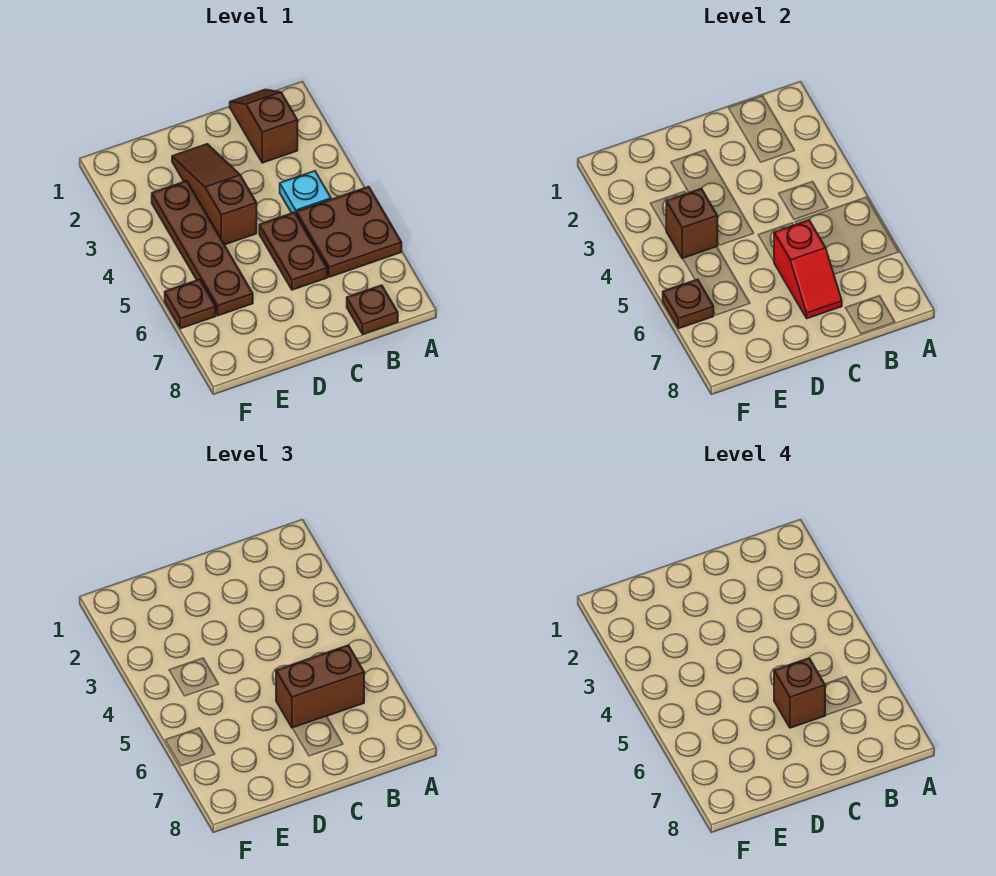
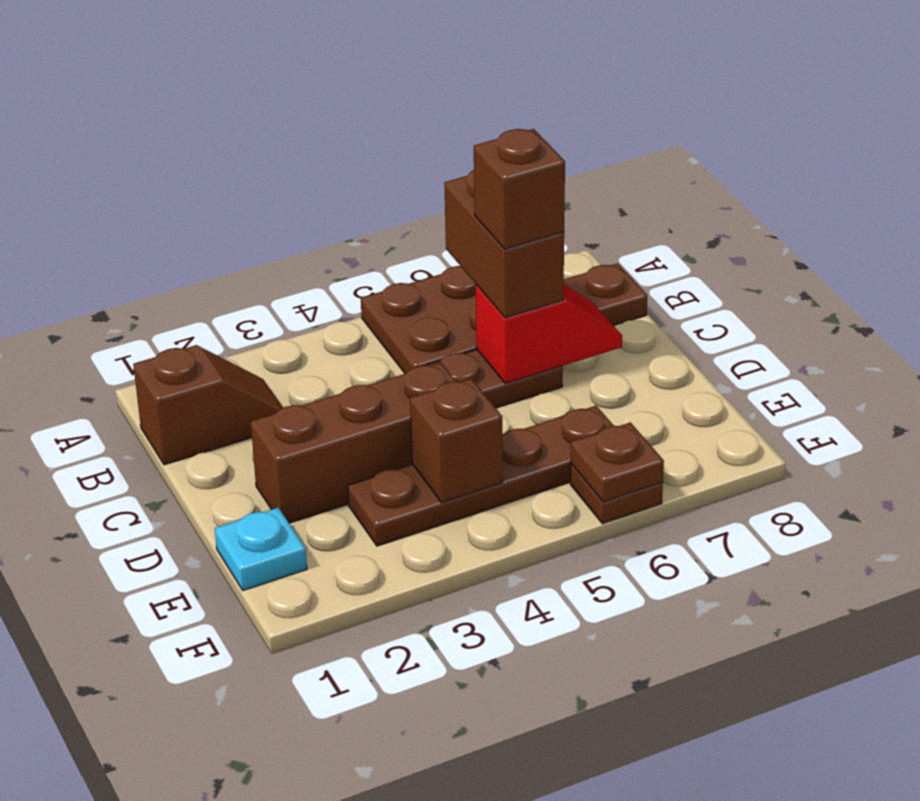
brown 1x2 slope [230,90,298,163] -> brown 1x2 slope turned to [133,345,283,465]
cyan 1x1 plate [280,171,331,213] -> cyan 1x1 plate moved to [215,508,307,590]
brown 1x3 slope [172,144,257,245] -> brown 1x3 brick [251,363,456,523]

